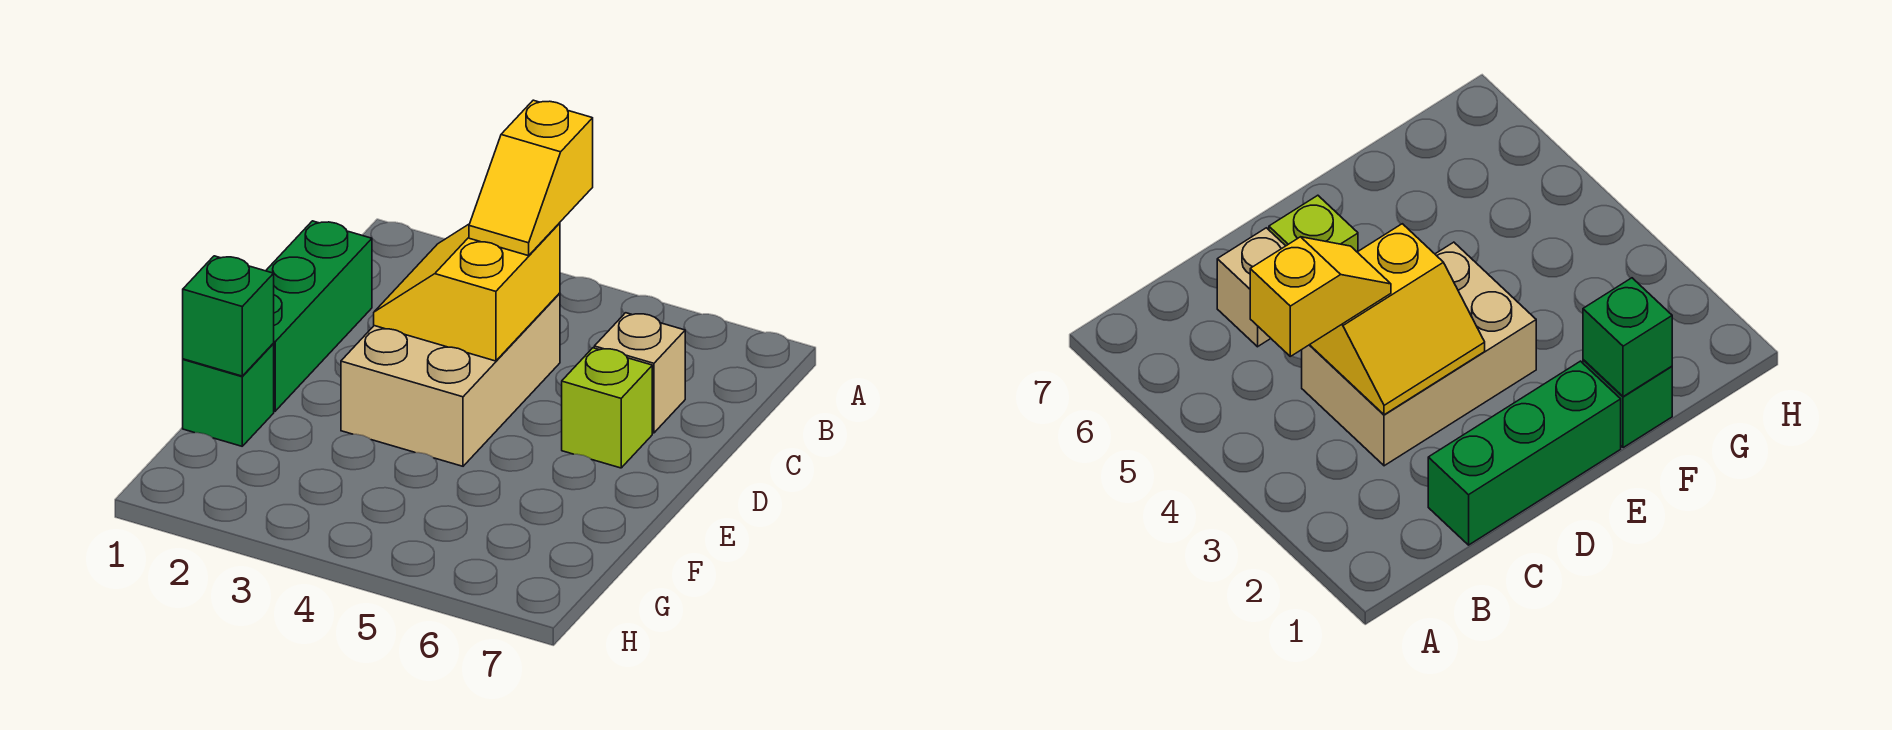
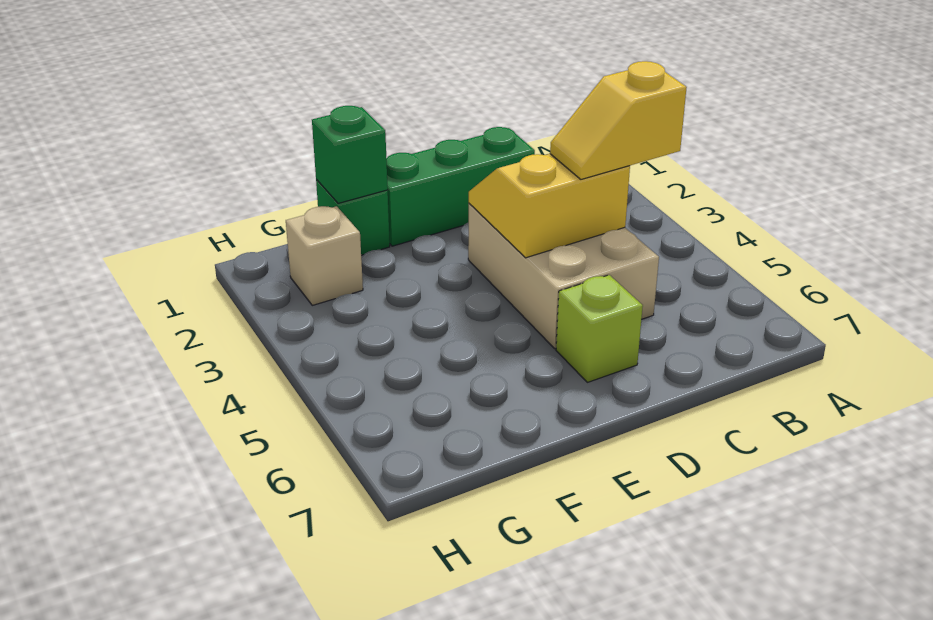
tan 2x3 brick [341,293,560,466] -> tan 2x3 brick turned to [468,204,659,349]
tan 1x1 brick [594,313,685,433] -> tan 1x1 brick moved to [286,206,363,305]

